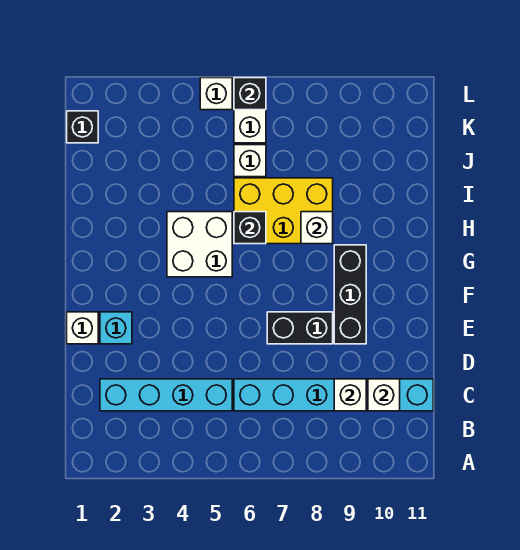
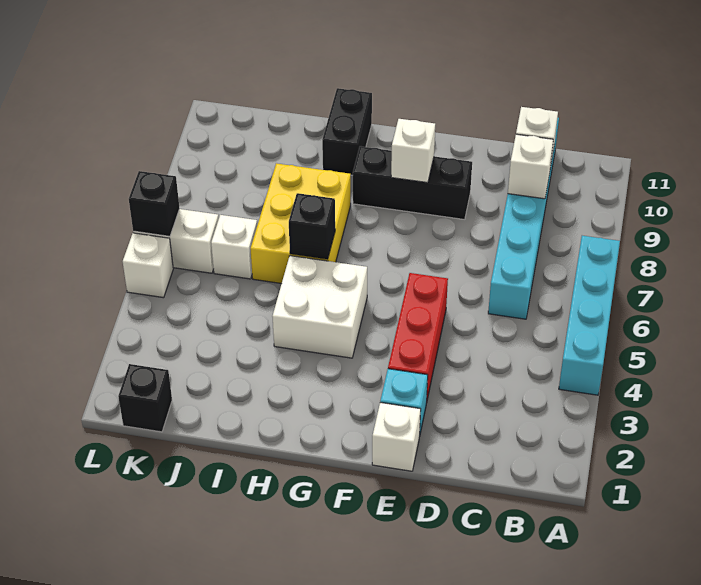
cyan 1x4 brick [100,379,232,411] -> cyan 1x4 brick moved to [559,236,620,395]
none -> red 1x3 brick [388,273,448,403]
black 1x2 brick [267,312,333,344] -> black 1x2 brick moved to [322,88,372,175]
white 1x1 brick [301,212,333,244] -> white 1x1 brick moved to [391,119,435,183]

